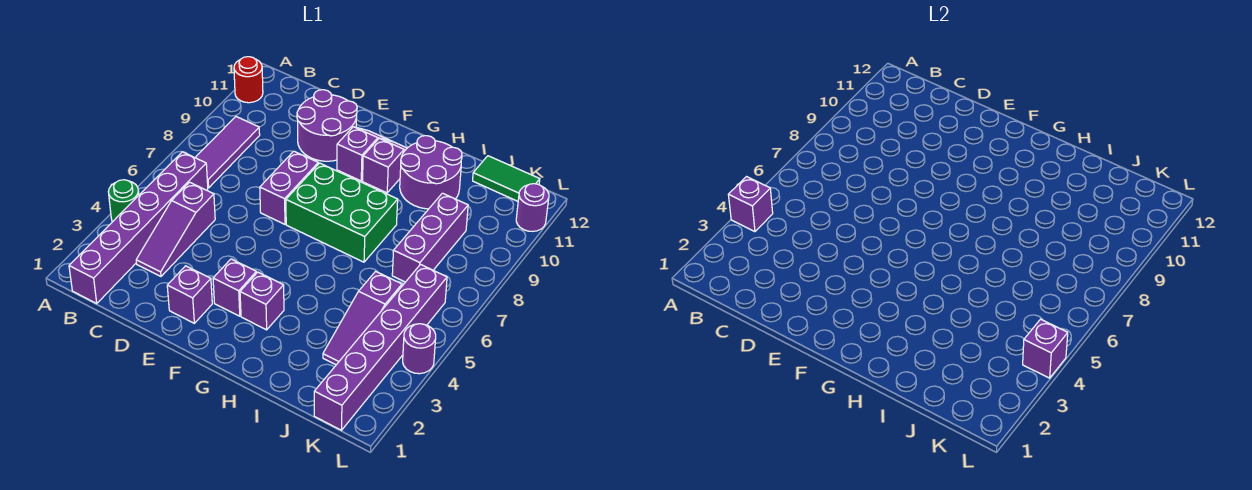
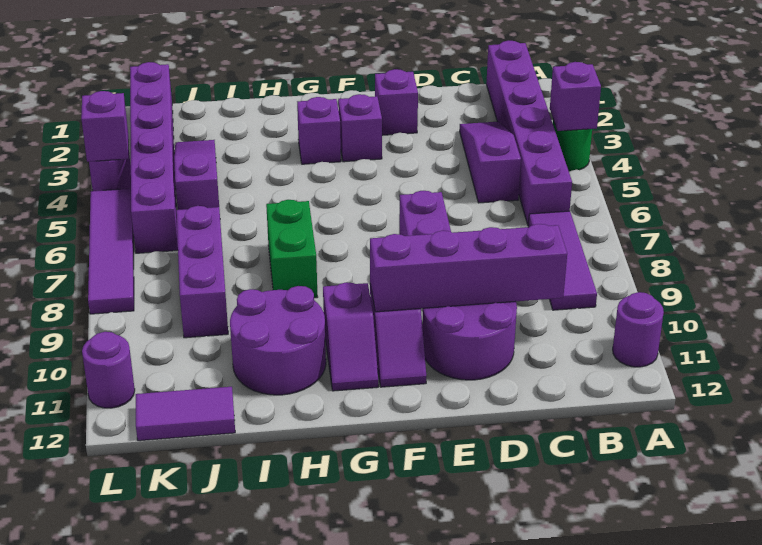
red 1x1 round brick [234,57,263,103] -> purple 1x1 round brick [613,292,664,367]
none -> purple 1x4 brick [370,224,567,312]
green 2x3 brick [286,163,398,262] -> green 1x2 brick [266,200,318,298]
green 1x2 tile [473,156,540,201] -> purple 1x2 tile [136,387,235,441]
none -> purple 1x4 tile [88,189,134,314]

